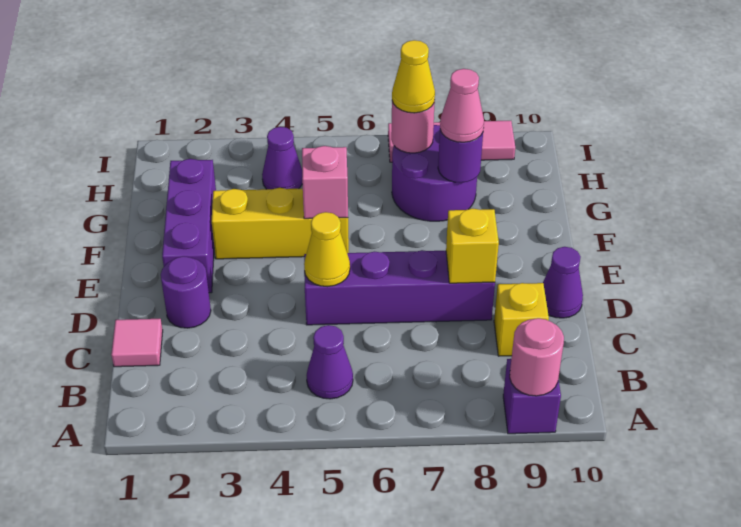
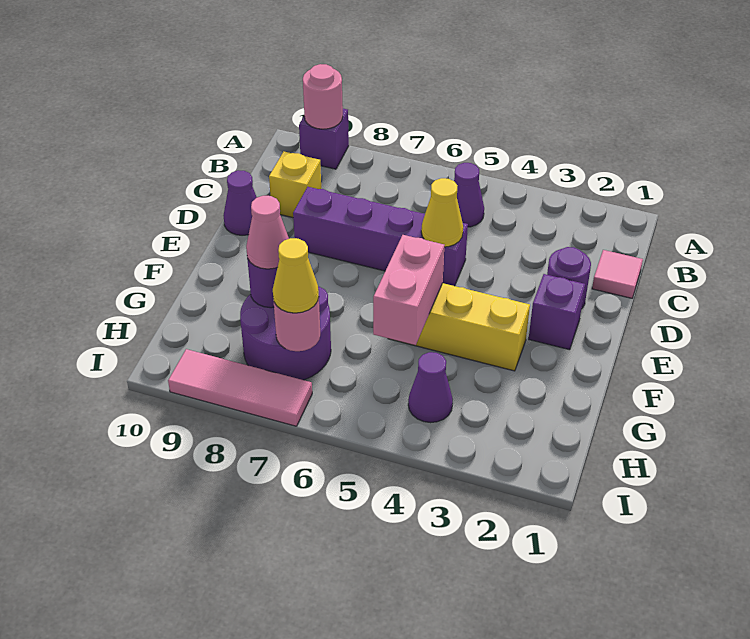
yellow 1x1 brick [446,208,499,283] -> none
purple 1x3 brick [162,159,216,293] -> purple 1x1 brick [529,274,585,350]
pink 1x1 brick [302,146,348,219] -> pink 1x2 brick [373,235,444,345]

